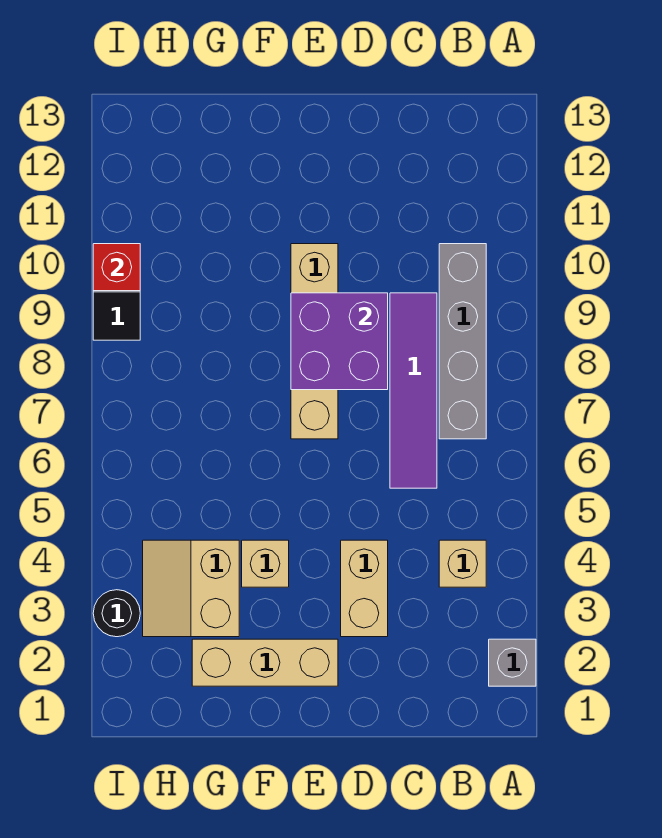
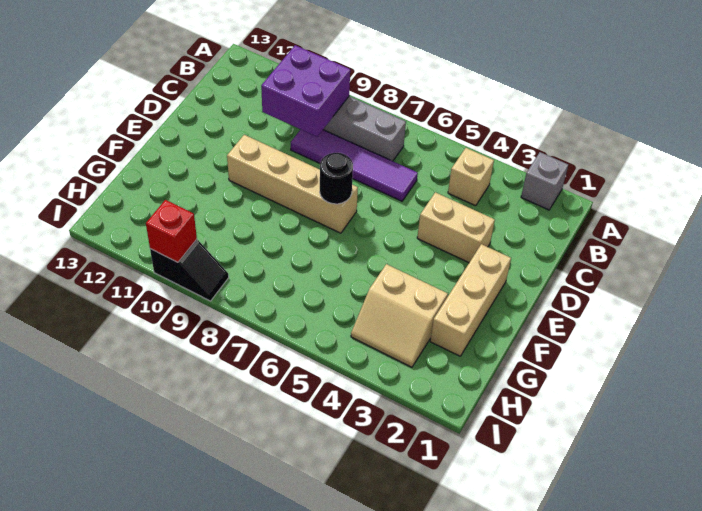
purple 2x2 brick [291,293,388,390] -> purple 2x2 brick moved to [261,45,350,137]
tan 1x1 brick [242,540,289,587] -> none
black 1x1 round brick [93,590,140,637] -> black 1x1 round brick moved to [320,153,353,204]

